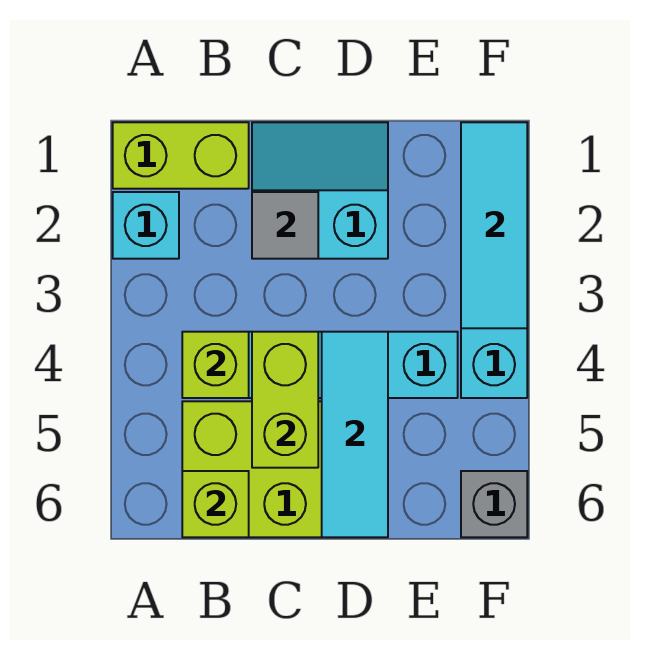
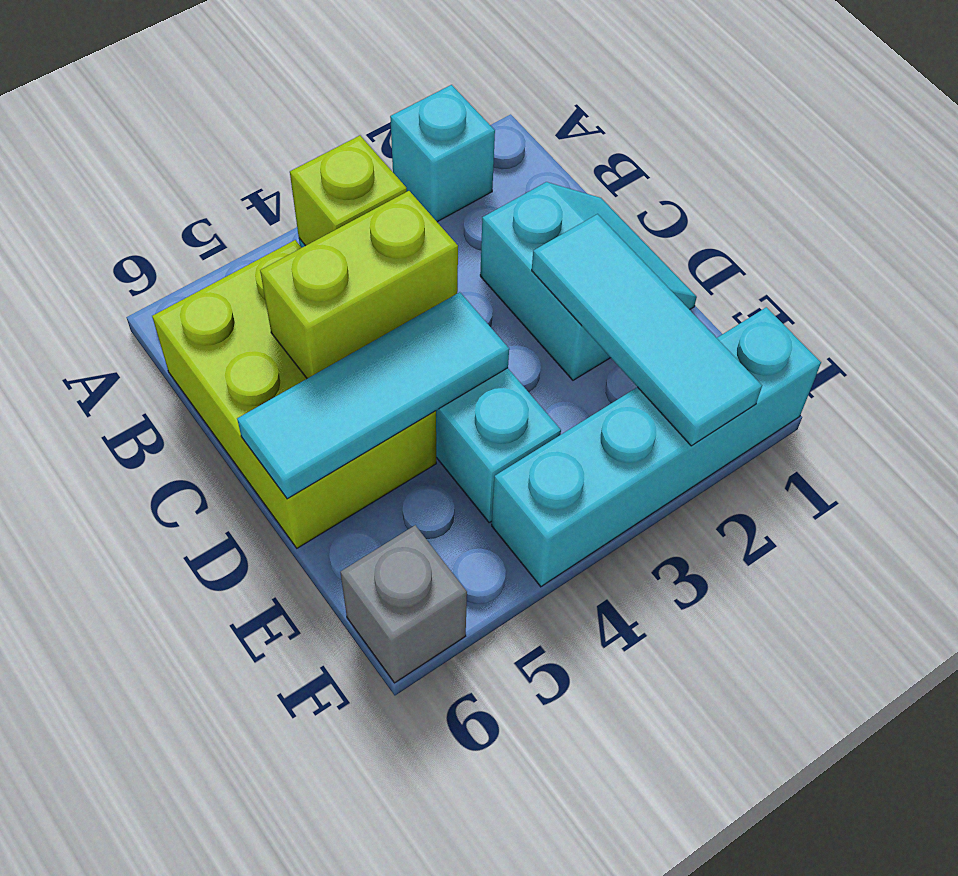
lime 1x2 brick [113,122,249,189] -> none
lime 1x1 brick [182,471,249,537] -> none
grey 1x1 tile [252,192,318,259] -> none
cyan 1x3 tile [461,122,527,328] -> cyan 1x3 tile turned to [532,214,762,446]

